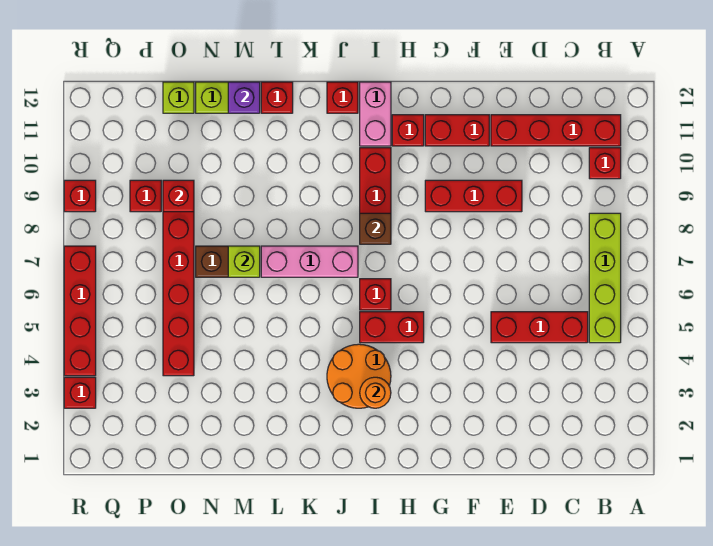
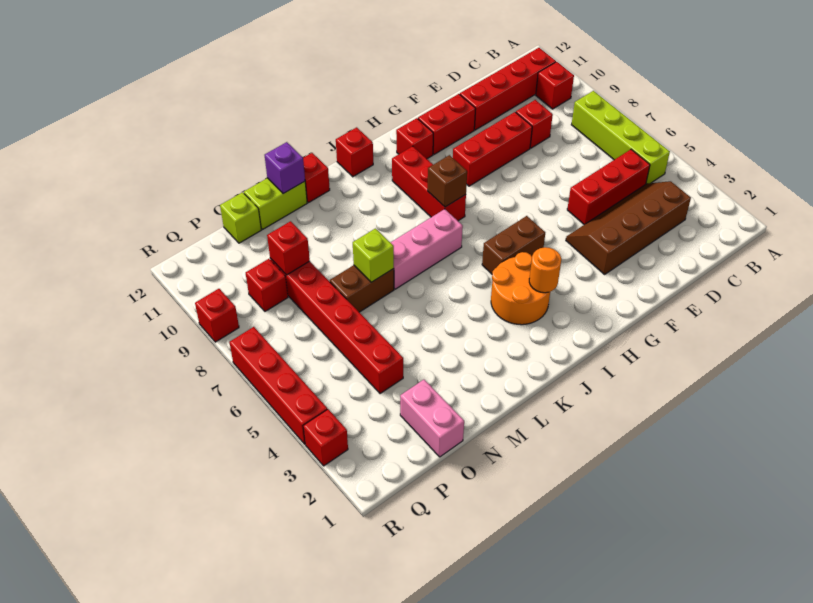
none -> brown 2x4 slope [566,181,691,274]
red 1x2 brick [360,312,424,343] -> brown 1x2 brick [482,216,545,274]
red 1x1 brick [360,279,391,310] -> red 1x1 brick moved to [516,100,553,148]
pink 1x2 brick [360,82,391,146] -> pink 1x2 brick moved to [400,380,464,457]

